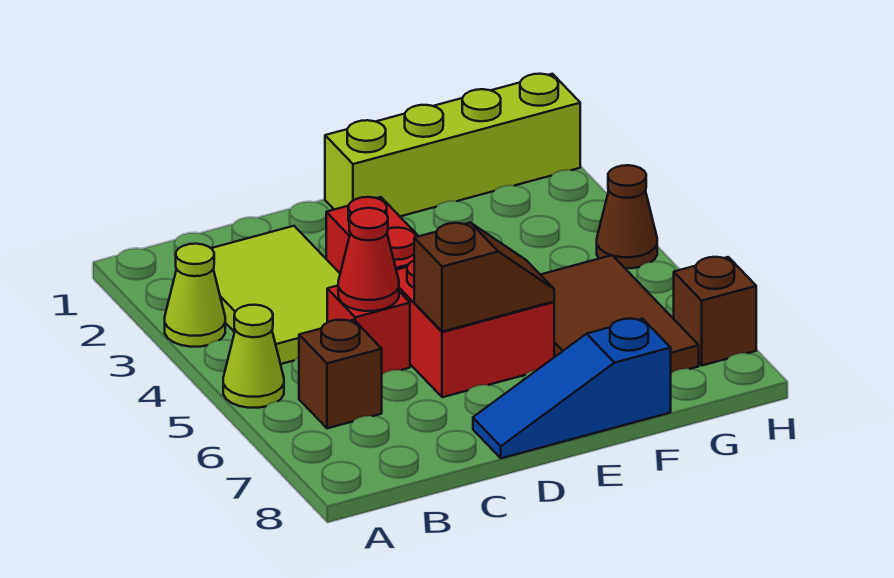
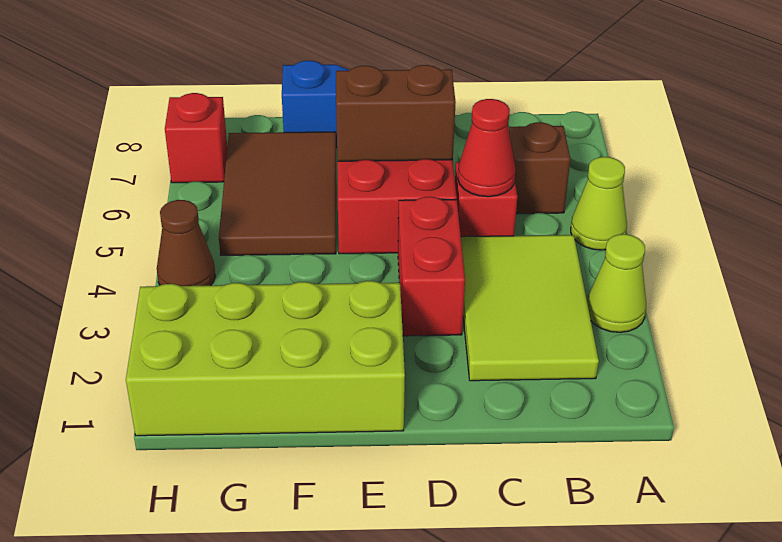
brown 1x2 slope [414,223,554,332] -> brown 1x2 brick [336,65,456,161]
lime 1x4 brick [325,74,580,216] -> lime 2x4 brick [126,281,405,436]
brown 1x1 brick [674,257,756,365] -> red 1x1 brick [165,93,227,183]

